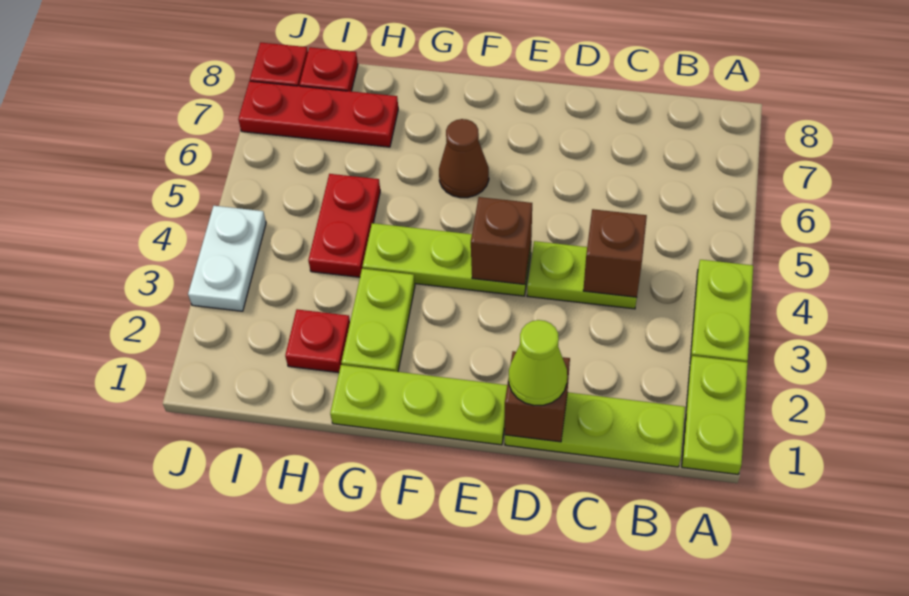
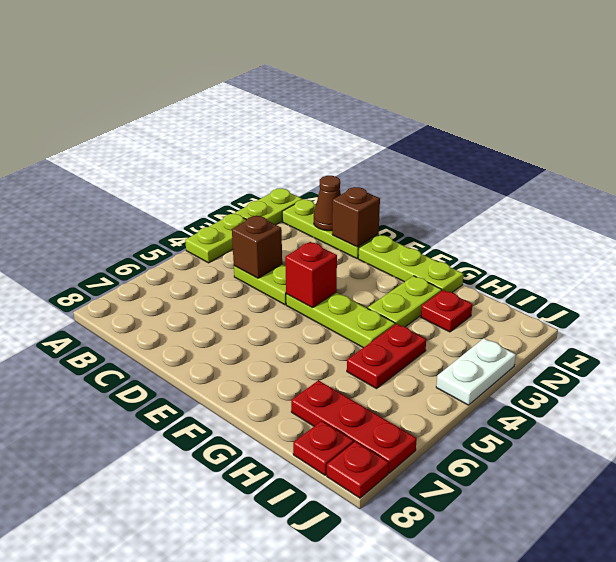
lime 1x1 cone [509,320,567,406] -> none
brown 1x1 brick [471,197,532,284] -> red 1x1 brick [285,242,337,308]
brown 1x1 cone [439,119,489,198] -> brown 1x1 cone moved to [314,176,341,231]

